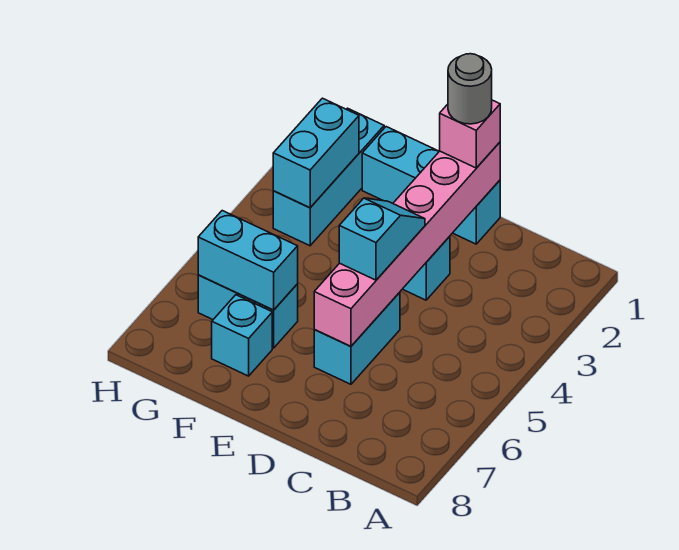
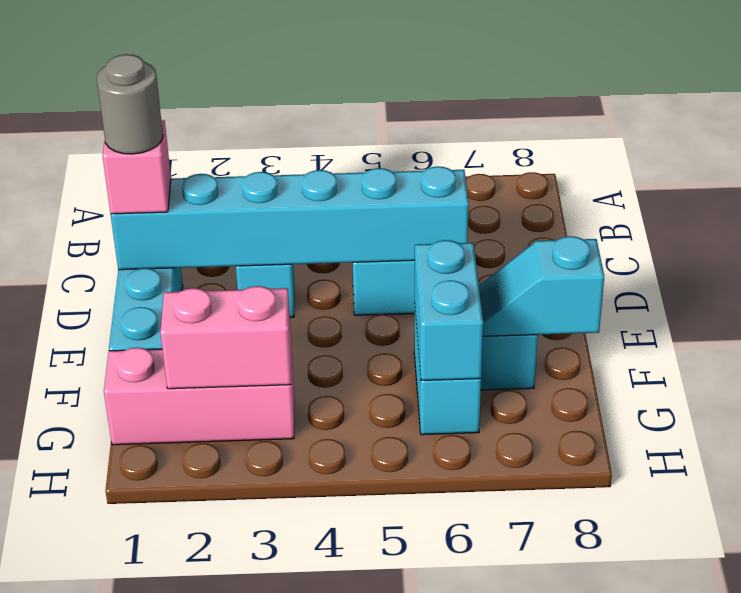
pink 1x6 brick [314,142,500,346] -> cyan 1x6 brick [111,166,469,270]
cyan 1x2 slope [339,198,425,280] -> cyan 1x2 slope moved to [479,236,604,336]
cyan 1x3 brick [273,108,384,246] -> pink 1x3 brick [104,347,294,445]
cyan 1x2 brick [273,98,359,208] -> pink 1x2 brick [160,286,291,389]

